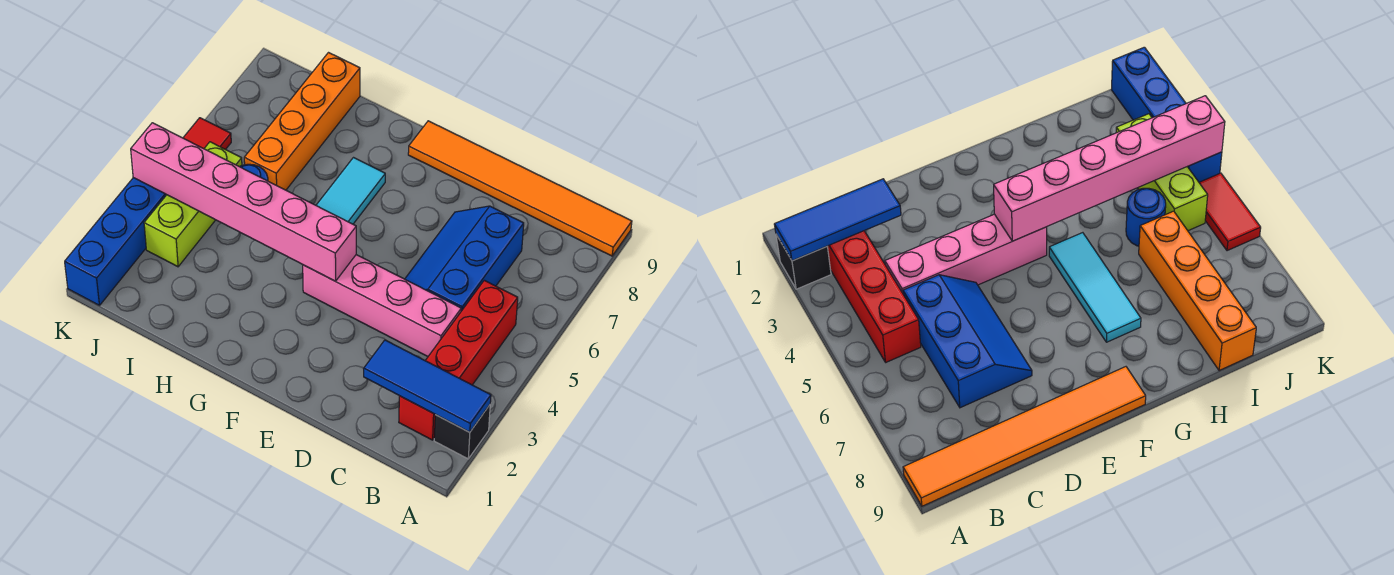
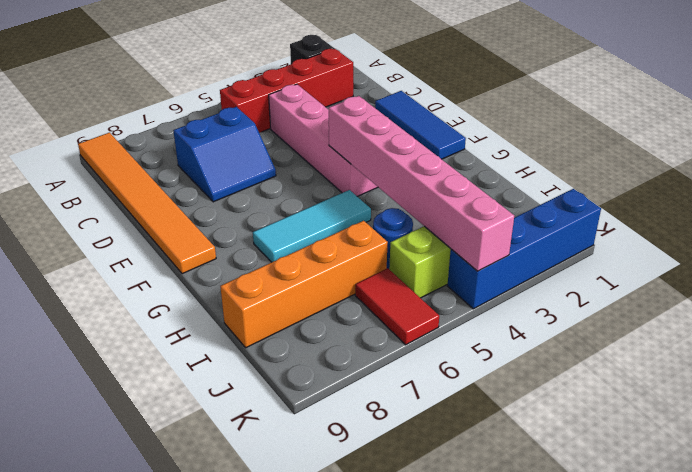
blue 1x3 tile [364,340,491,432] -> blue 1x3 tile moved to [375,91,466,159]
blue 2x3 slope [405,206,524,311] -> blue 2x2 slope [173,107,276,202]
red 1x2 tile [183,118,231,150] -> red 1x2 tile turned to [355,268,439,345]

